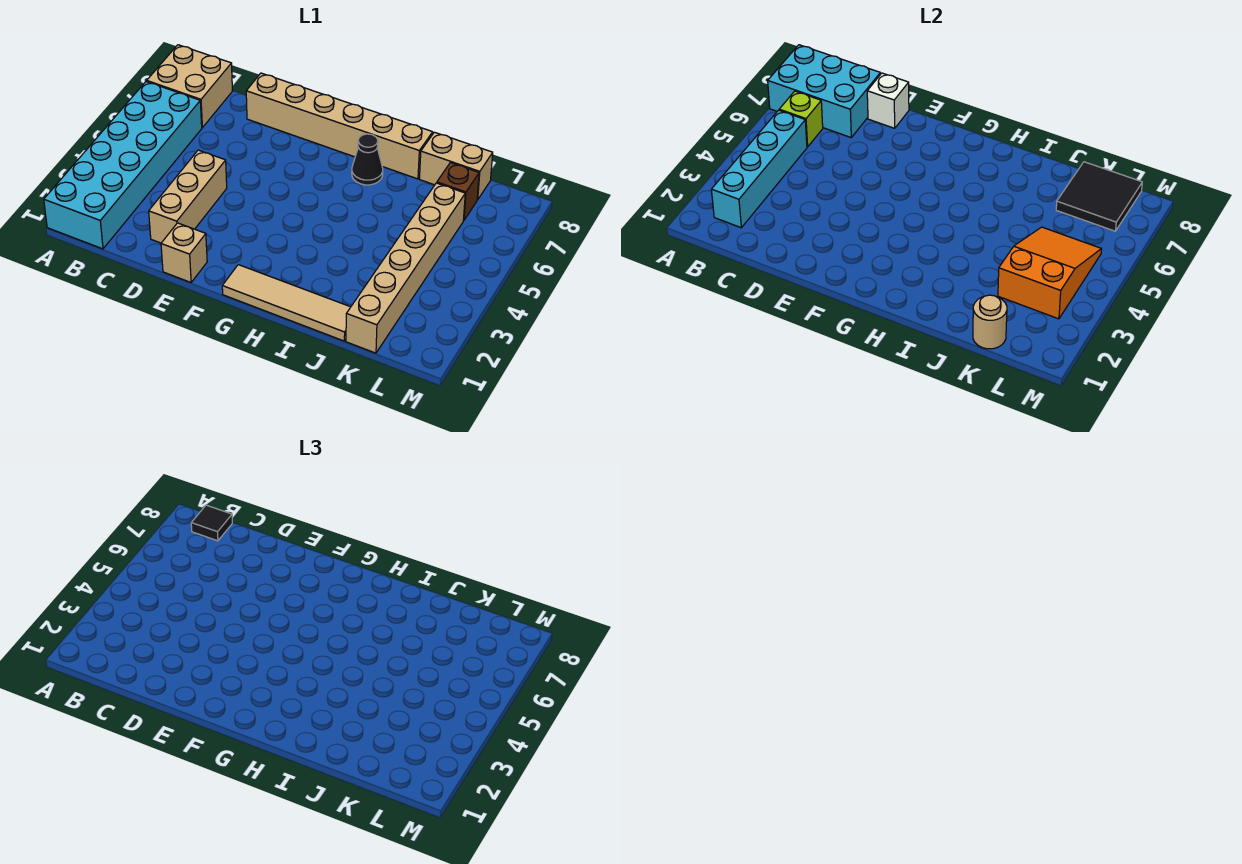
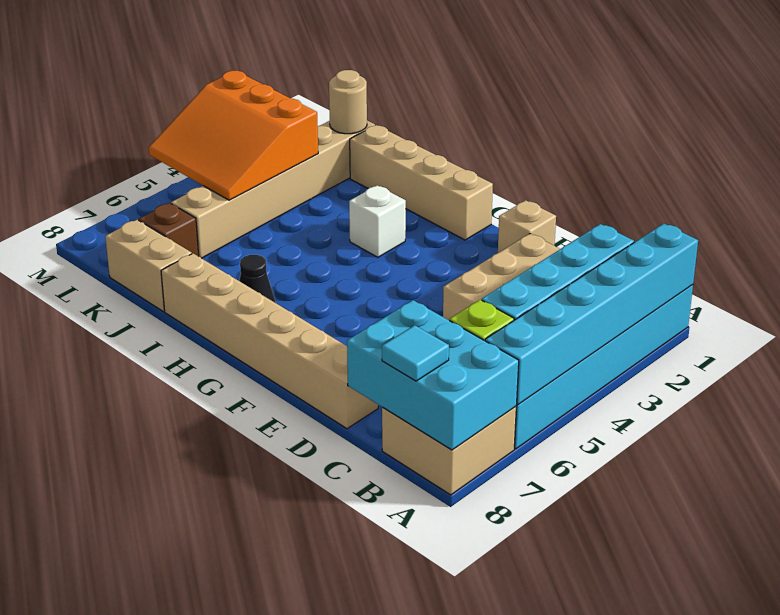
none -> cyan 1x6 brick [485,224,698,404]
black 1x1 tile [191,505,232,541] -> cyan 1x1 tile [382,325,449,381]
white 1x1 brick [867,73,909,128] -> white 1x1 brick moved to [349,185,406,257]
tan 1x4 tile [222,265,350,341] -> tan 1x4 brick [350,125,493,240]
orange 2x3 slope [998,227,1101,319] -> orange 3x3 slope [149,71,318,200]
black 2x2 tile [1056,162,1142,231] -> none

